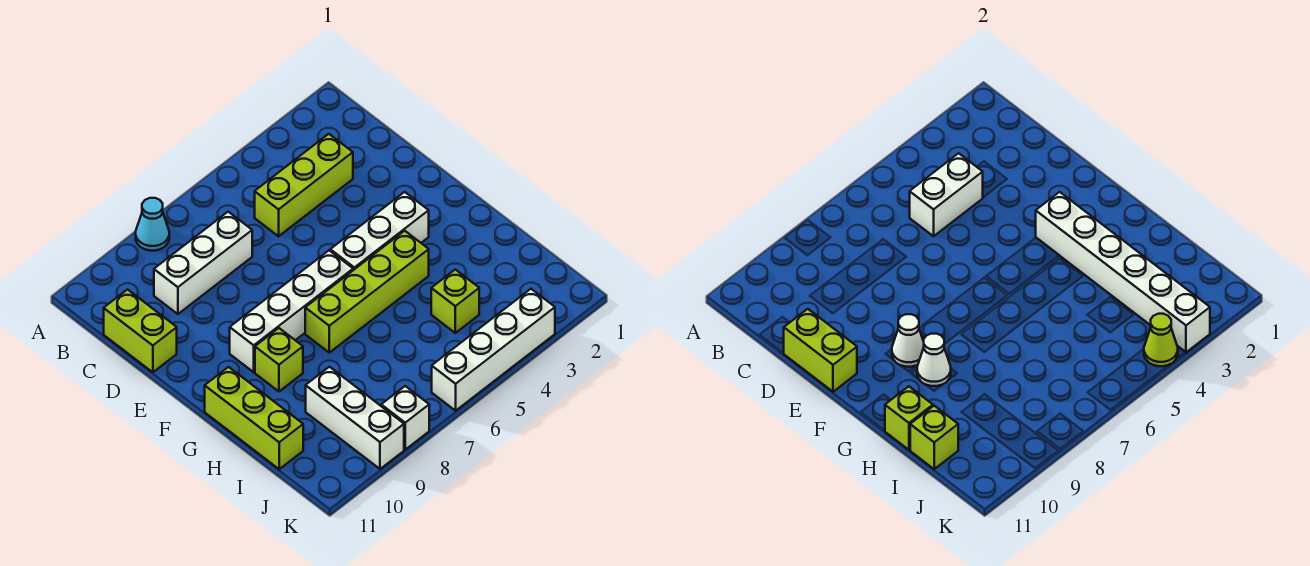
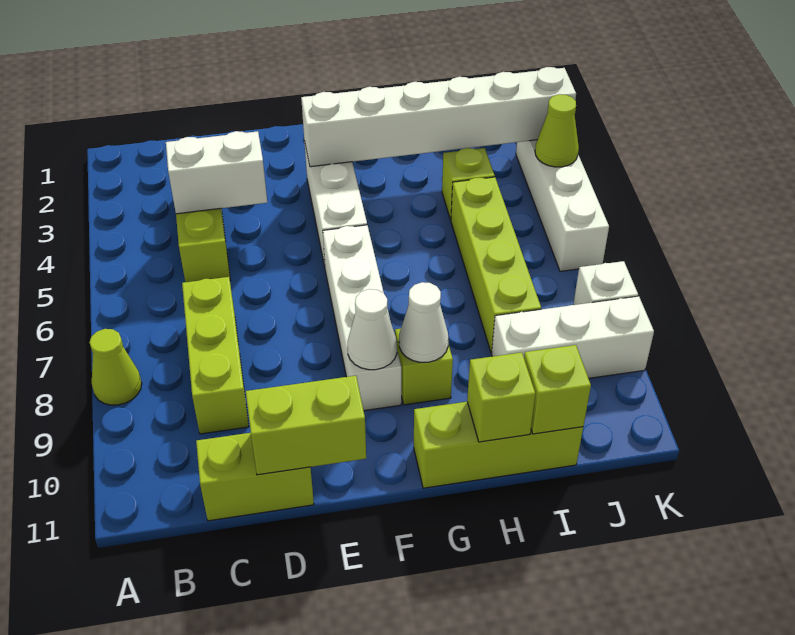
cyan 1x1 cone [136,198,169,251] -> lime 1x1 cone [89,329,142,405]
white 1x2 brick [910,153,983,236] -> white 1x2 brick turned to [166,131,267,214]
white 1x3 brick [154,212,252,314] -> lime 1x3 brick [182,277,249,434]
lime 1x4 brick [305,231,429,353] -> lime 1x4 brick moved to [451,177,541,353]

